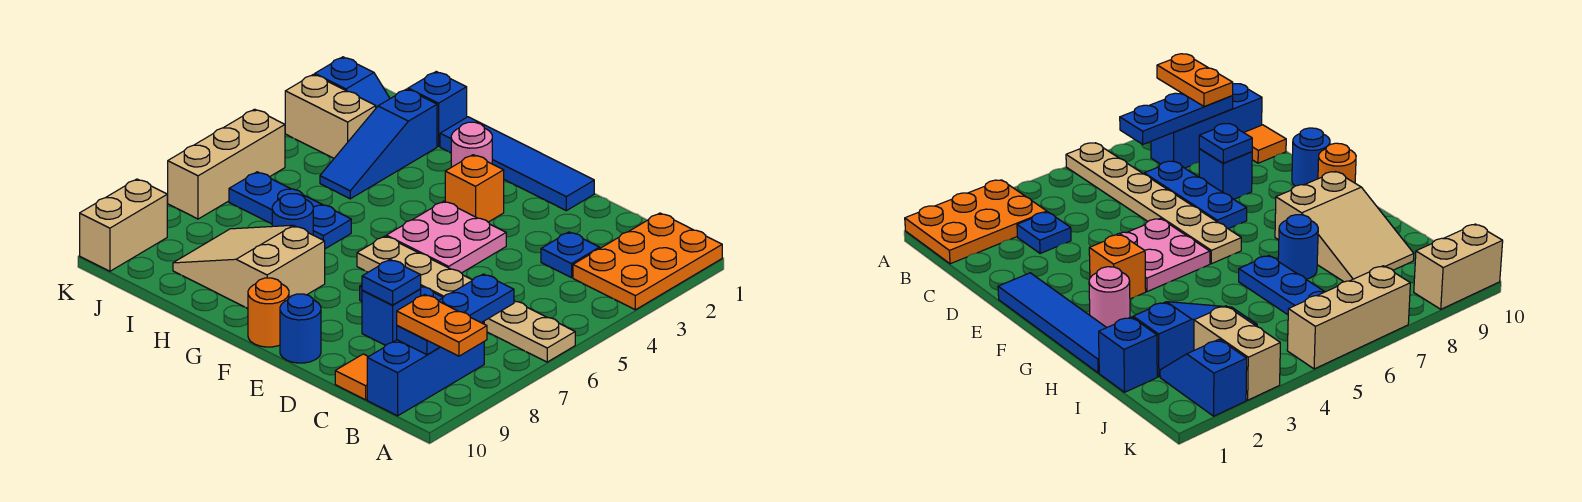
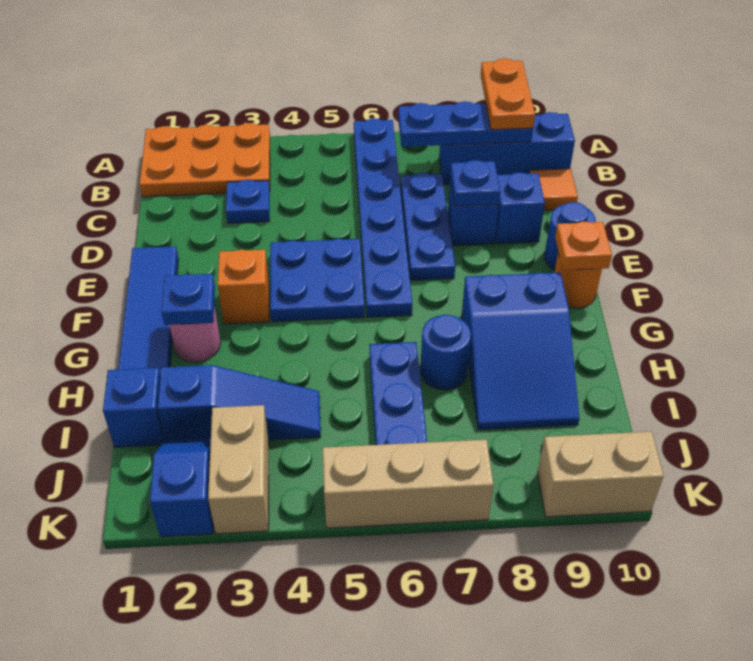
tan 1x6 plate [357,236,575,362] -> blue 1x6 plate [354,118,412,317]
none -> blue 1x1 brick [495,172,545,244]
pink 2x2 plate [386,201,506,273] -> blue 2x2 plate [270,238,365,322]
none -> orange 1x1 plate [555,221,612,270]
none -> blue 1x1 plate [162,274,215,325]
tan 2x3 slope [173,225,325,308] -> blue 2x3 slope [462,272,579,430]

